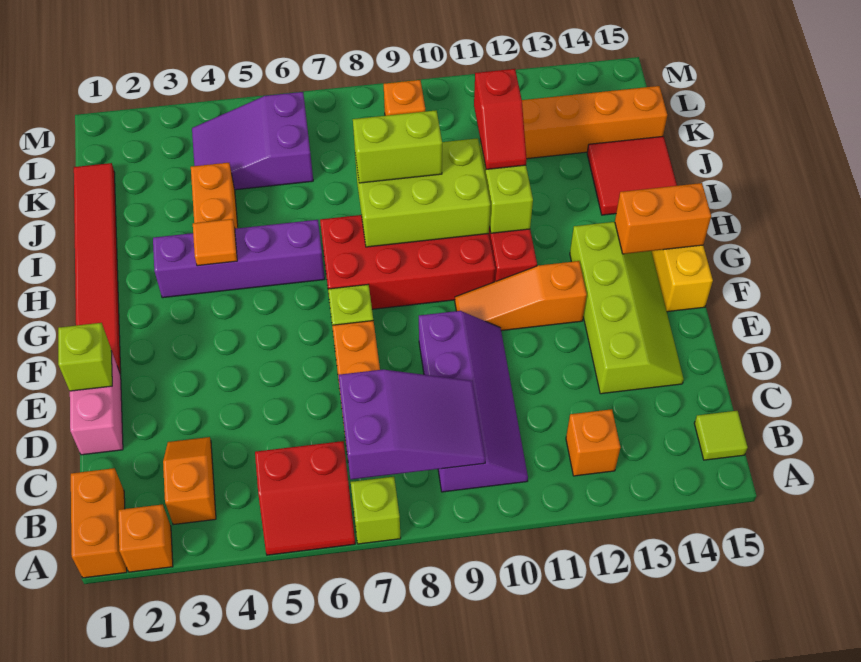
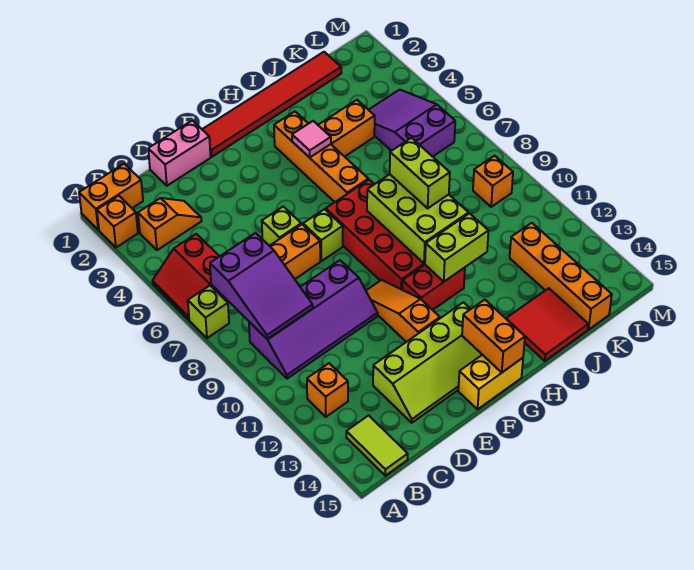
lime 1x1 tile [694,411,748,460] -> lime 1x2 tile [346,415,408,476]
lime 1x1 brick [58,323,112,391] -> lime 1x1 brick moved to [262,206,301,246]
purple 1x4 brick [153,220,325,298] -> orange 1x4 brick [274,112,368,202]
orange 1x1 tile [193,219,237,266] -> pink 1x1 tile [292,121,331,157]
red 1x2 slope [474,69,527,169] -> none

